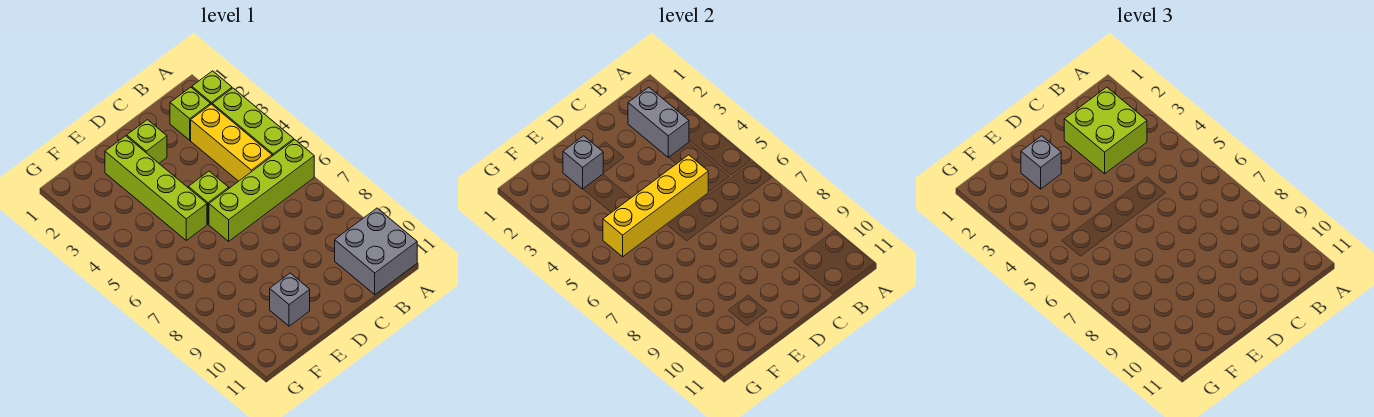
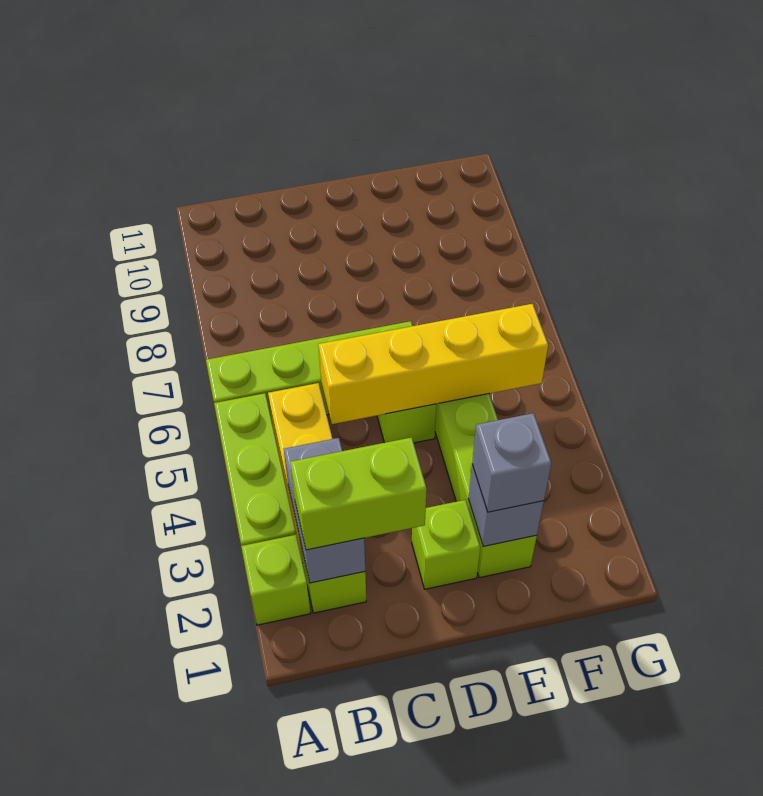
grey 2x2 brick [335,208,417,295] -> none
lime 2x2 brick [1064,87,1147,174] -> lime 1x2 brick [290,437,427,550]
grey 1x1 brick [270,273,310,326] -> none

